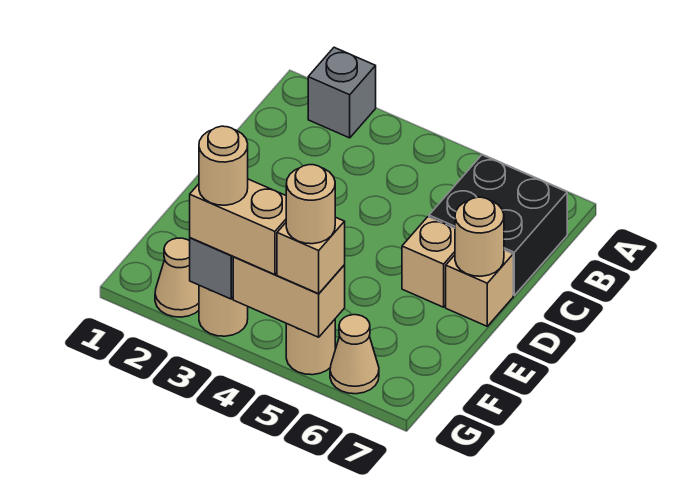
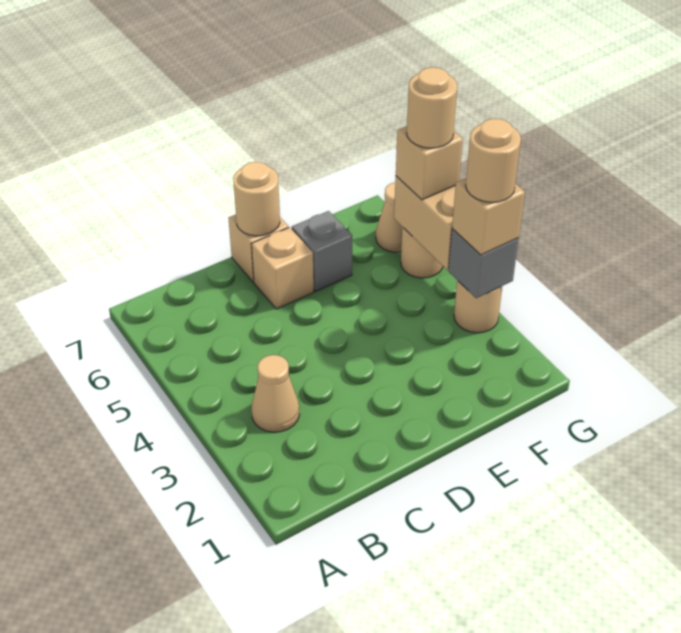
grey 1x1 brick [308,47,376,138] -> grey 1x1 brick moved to [292,211,352,291]
black 2x2 brick [429,155,567,295] -> none
tan 1x1 cone [155,238,199,317] -> tan 1x1 cone moved to [251,355,299,432]
tan 1x2 brick [190,179,286,275] -> tan 1x1 brick [452,178,525,255]

